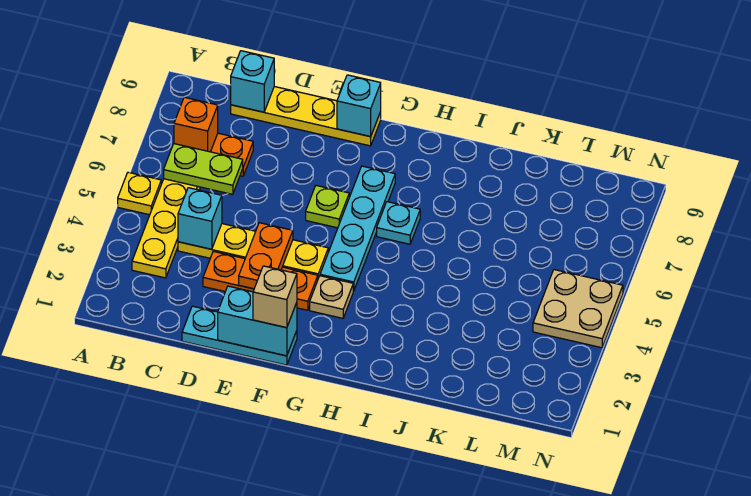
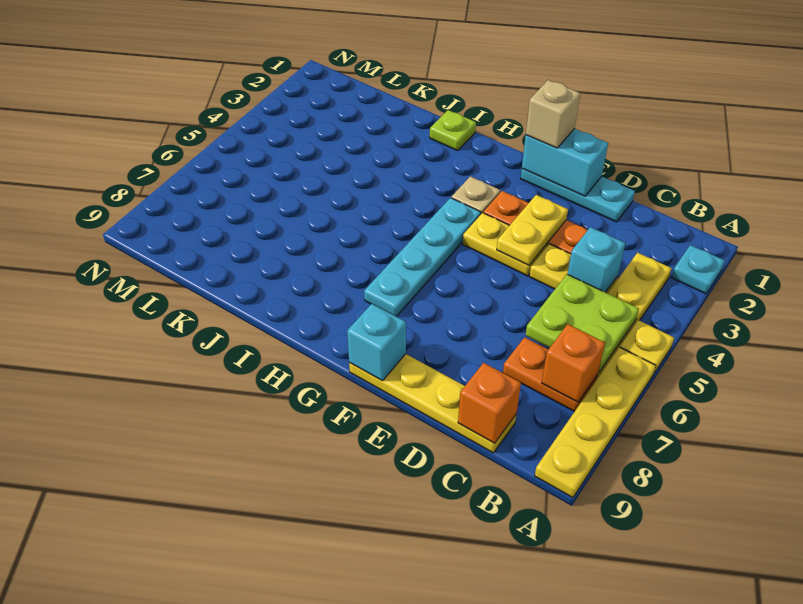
none -> yellow 1x4 plate [535,347,656,498]
lime 1x2 plate [164,144,243,194] -> lime 2x2 plate [526,274,639,373]
cyan 1x1 brick [231,51,274,112] -> orange 1x1 brick [458,363,521,443]
orange 1x2 plate [239,223,293,289] -> yellow 1x2 plate [497,195,568,265]
lime 1x1 plate [306,186,349,228] -> lime 1x1 plate moved to [430,110,476,151]
cyan 1x1 plate [377,202,420,244] -> cyan 1x1 plate moved to [672,245,725,294]
tan 2x2 plate [533,270,623,348] -> none

